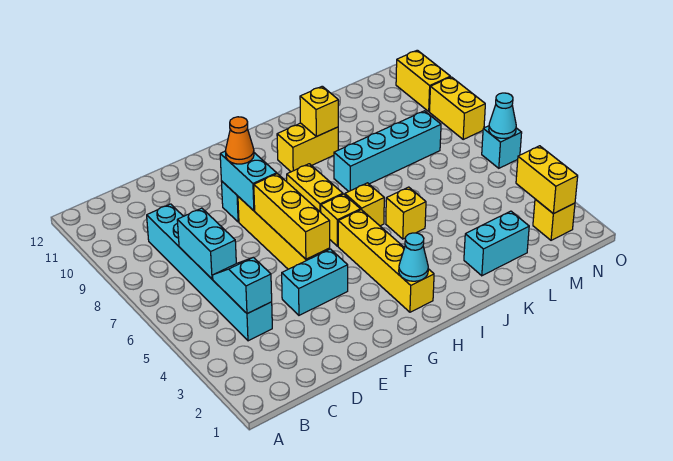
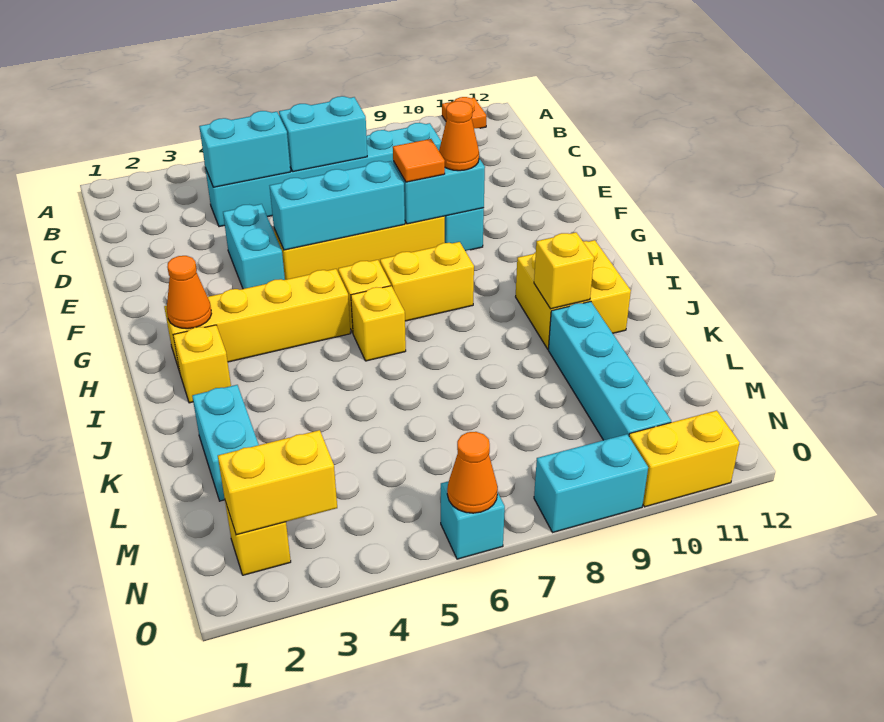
none -> orange 1x1 plate [442,97,486,128]
cyan 1x2 slope [213,257,272,314] -> cyan 1x2 brick [199,111,291,187]
yellow 1x3 brick [254,174,330,259] -> cyan 1x3 brick [270,161,405,250]
none -> orange 1x1 tile [393,139,445,182]
cyan 1x1 cone [399,233,428,281] -> orange 1x1 cone [167,256,212,329]
yellow 1x2 brick [277,123,338,172] -> yellow 2x2 brick [516,240,631,349]
yellow 1x1 brick [386,187,426,239] -> yellow 1x1 brick moved to [173,325,231,403]
cyan 1x4 brick [334,111,441,191] -> cyan 1x4 brick moved to [548,301,671,440]
cyan 1x1 cone [489,93,516,138] -> orange 1x1 cone [447,432,498,513]
yellow 1x2 brick [430,77,485,139] -> cyan 1x2 brick [534,434,648,532]

